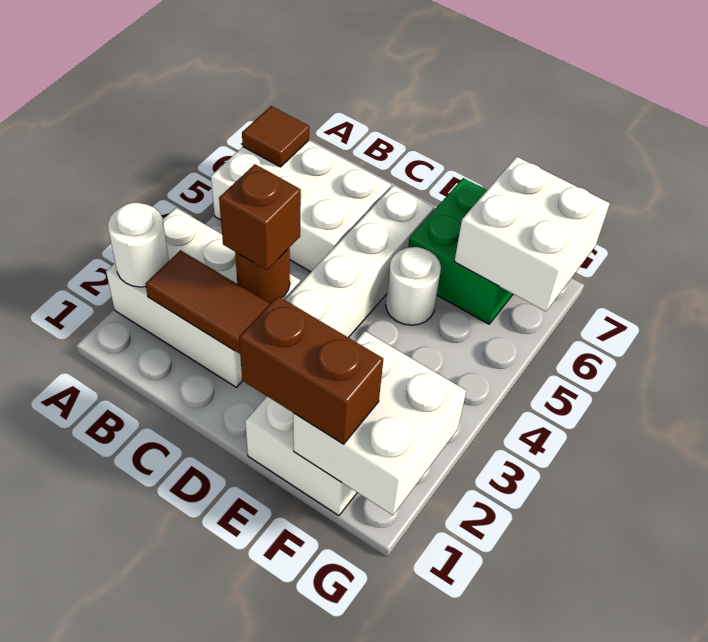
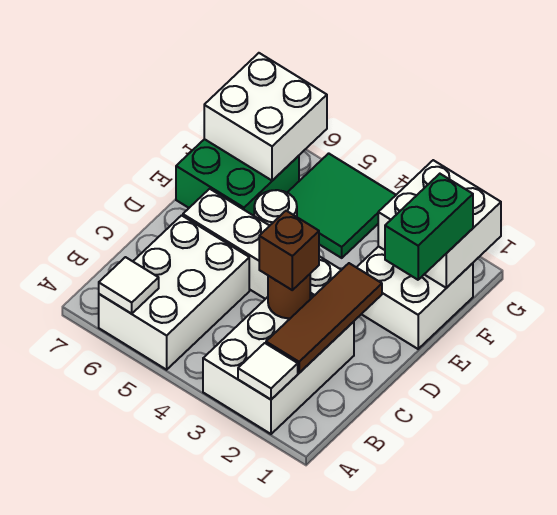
white 1x1 round brick [108,203,169,287] -> white 1x1 tile [238,343,298,399]
brown 1x1 tile [242,106,309,167] -> white 1x1 tile [99,257,159,314]
brown 1x2 brick [239,296,383,444] -> green 1x2 brick [385,174,473,280]
none -> green 2x2 tile [287,153,396,258]

